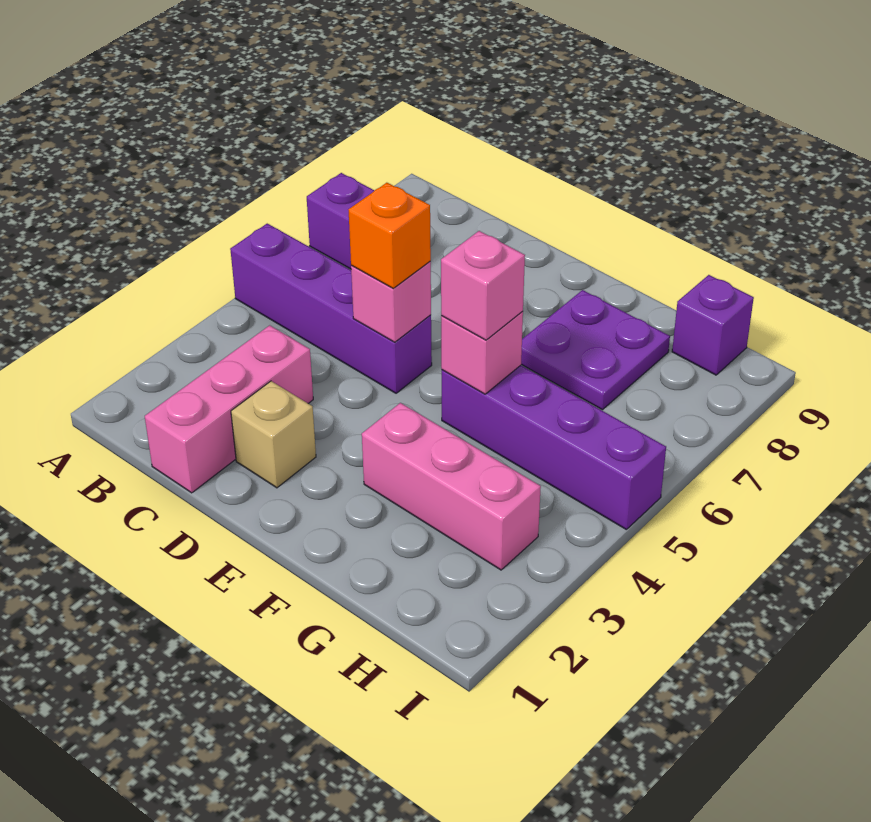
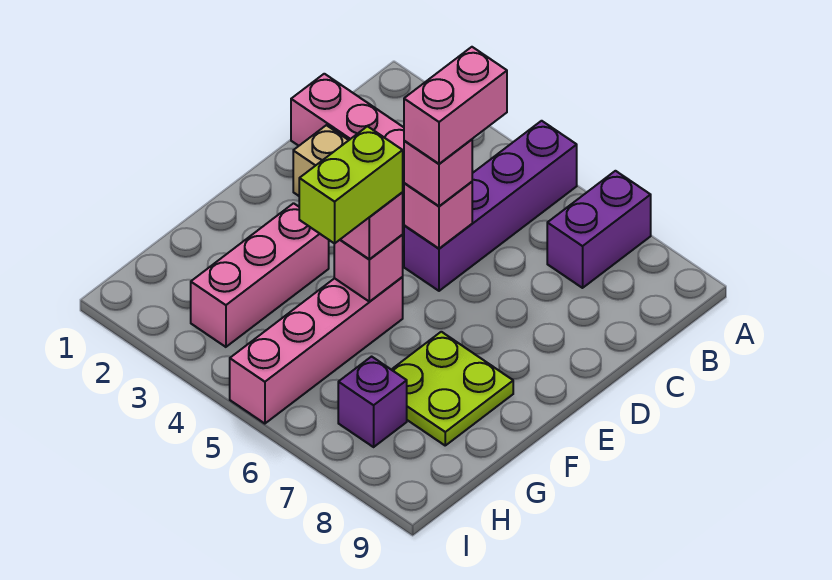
none -> pink 1x2 brick [404,47,507,164]
orange 1x1 brick [349,183,431,288] -> pink 1x1 brick [404,139,472,206]
purple 1x4 brick [442,365,666,530] -> pink 1x4 brick [230,277,403,424]
none -> lime 1x2 brick [299,126,403,244]
purple 2x2 plate [521,290,670,410] -> lime 2x2 plate [391,332,513,445]
purple 1x1 brick [672,275,754,375] -> purple 1x1 brick moved to [338,357,407,447]

